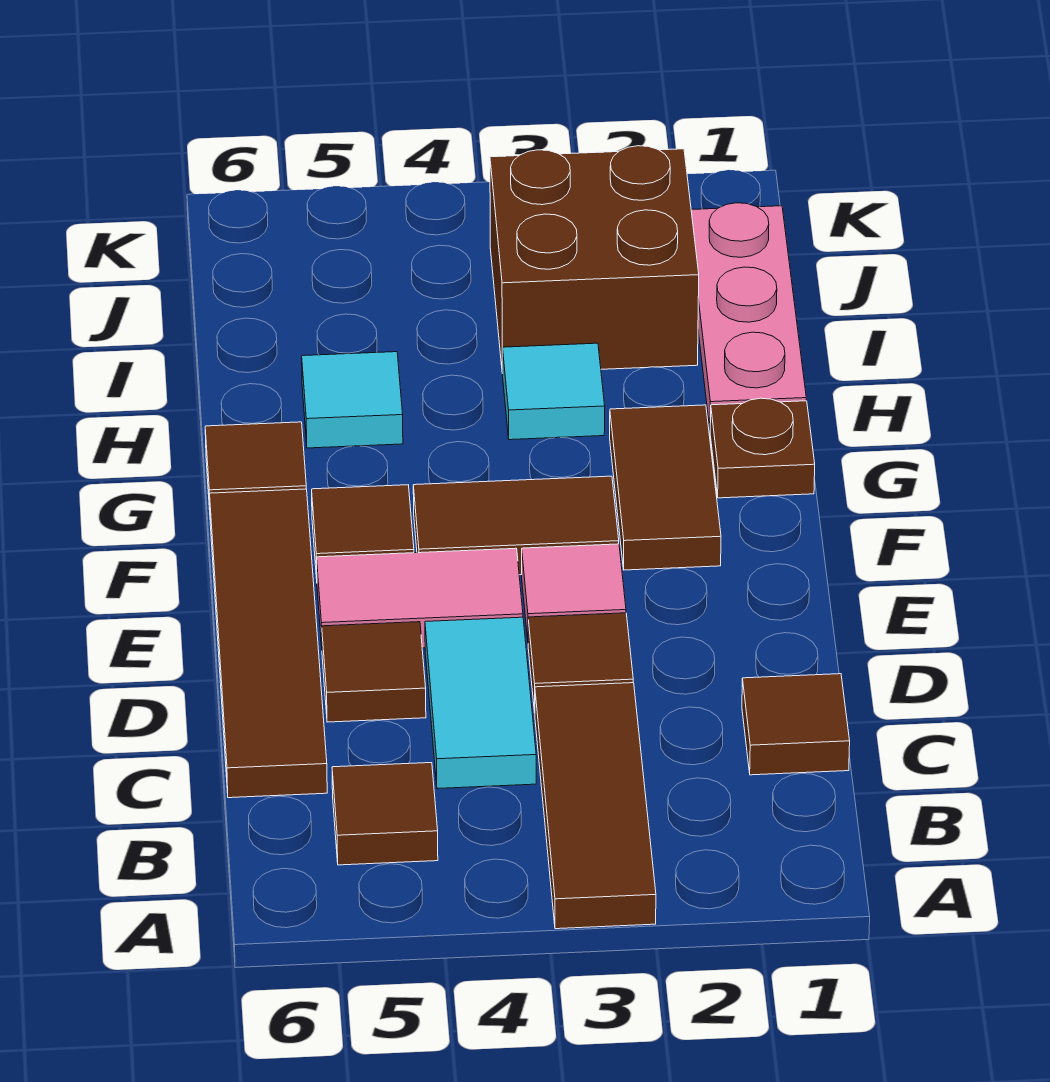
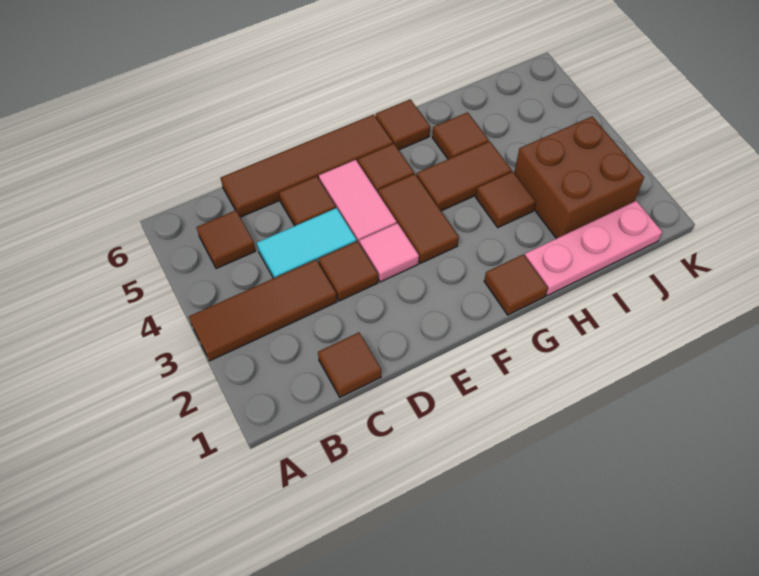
brown 1x2 tile [610,405,721,570] -> brown 1x2 tile moved to [417,141,512,211]
brown 1x1 plate [710,398,815,498] -> brown 1x1 tile [484,254,548,315]
cyan 1x1 tile [503,343,605,440] -> brown 1x1 tile [476,172,536,227]
cyan 1x1 tile [302,352,403,448] -> brown 1x1 tile [432,112,489,159]

